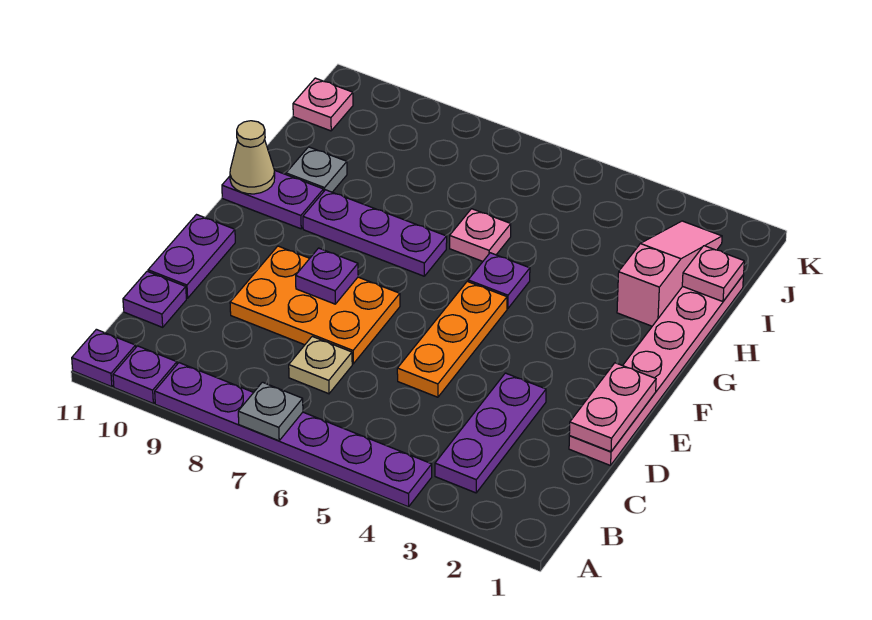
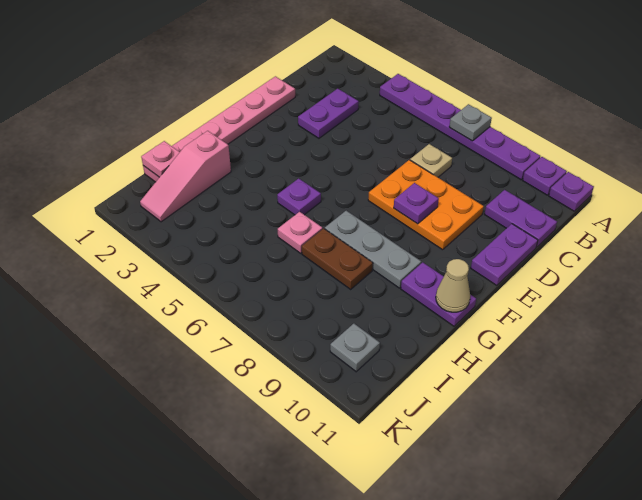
purple 1x3 plate [435,373,546,493] -> purple 1x2 plate [298,88,359,138]
purple 1x1 plate [123,271,186,327] -> purple 1x2 plate [485,190,557,247]
pink 1x2 plate [569,363,656,452] -> none
orange 1x3 plate [397,281,507,397] -> none
purple 1x3 plate [303,190,447,276] -> grey 1x3 plate [325,211,421,288]
none -> brown 1x2 plate [302,228,373,289]
grey 1x1 plate [286,147,347,192] -> grey 1x1 plate moved to [330,324,380,372]
pink 1x1 plate [293,78,353,131] -> none

